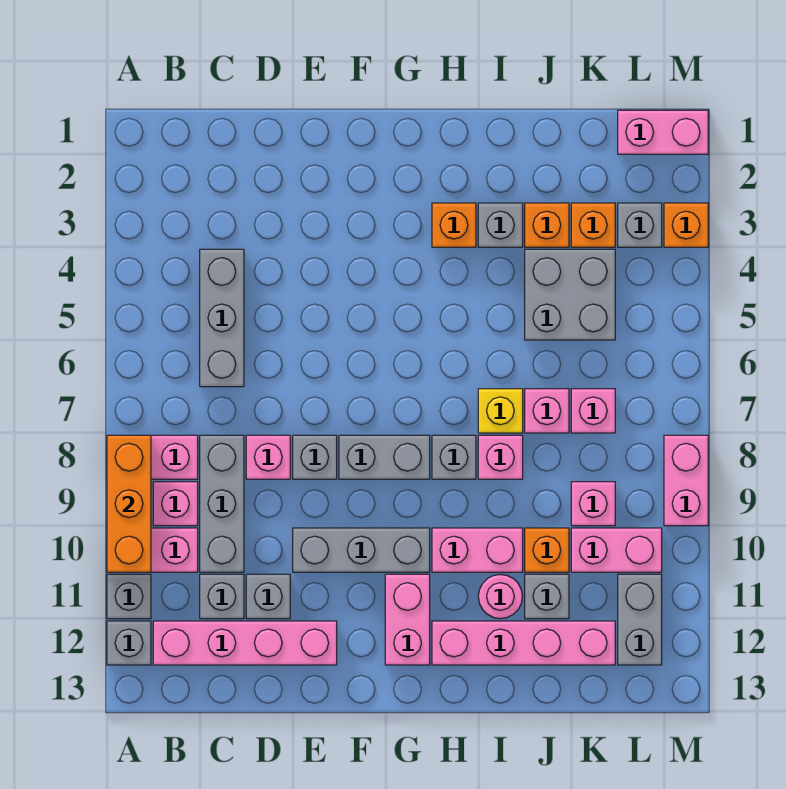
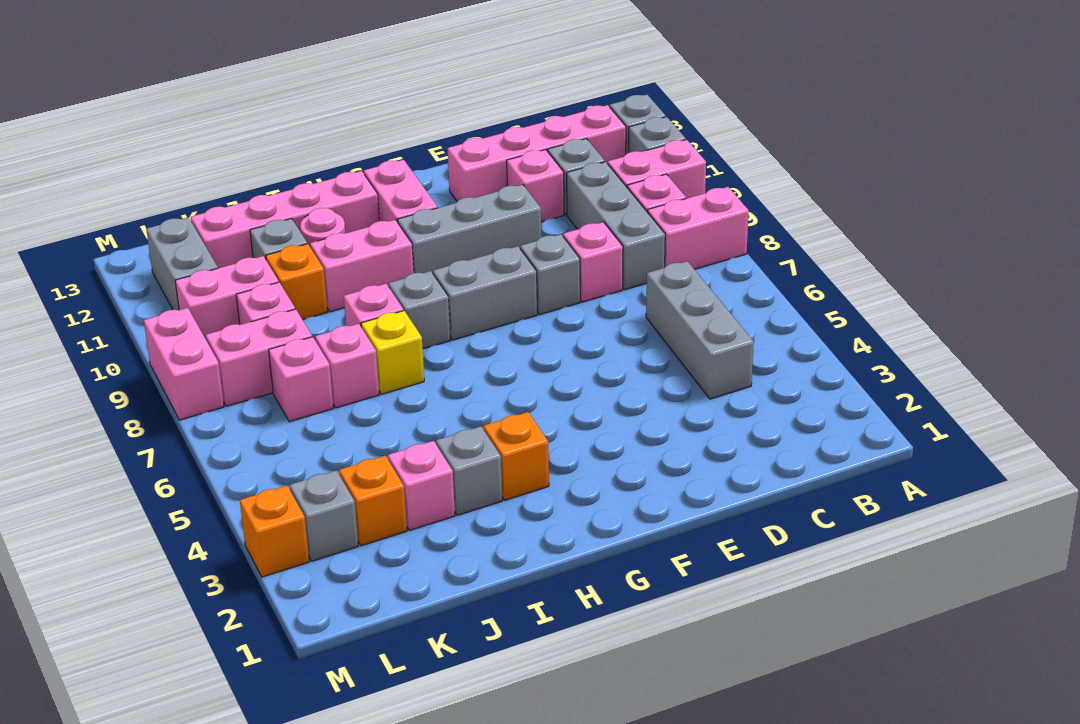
orange 1x3 brick [107,435,151,572] -> none
grey 1x1 brick [246,574,290,619] -> pink 1x1 brick [507,150,564,222]
orange 1x1 brick [525,203,569,247] -> pink 1x1 brick [388,441,455,530]
grey 2x2 brick [525,249,615,340] -> none
pink 1x2 brick [618,110,708,154] -> pink 1x2 brick moved to [206,309,312,406]

